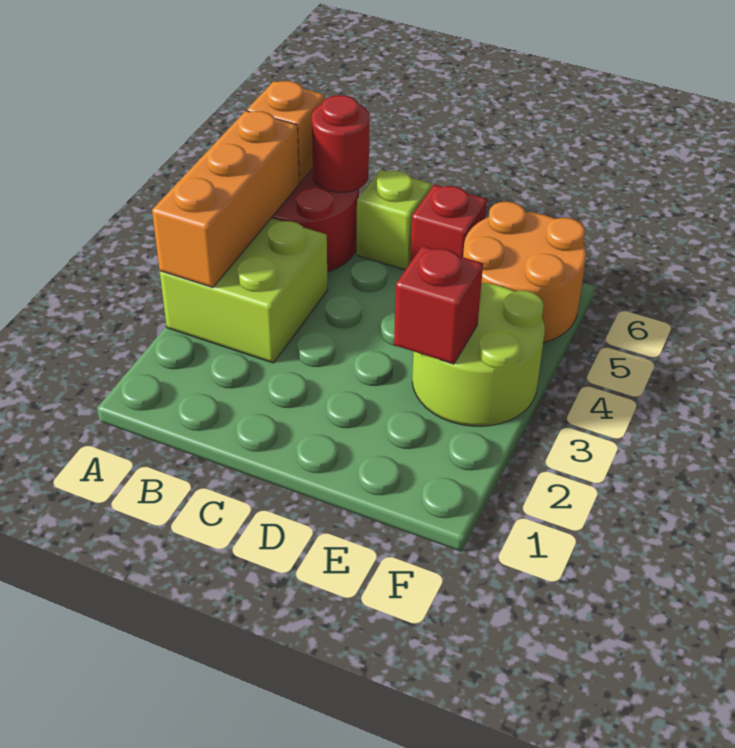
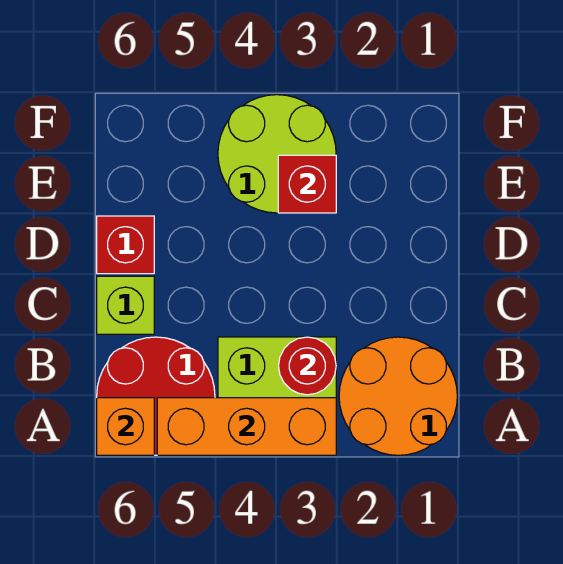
red 1x1 round brick [312,95,369,193] -> red 1x1 round brick moved to [279,337,336,395]
orange 2x2 round brick [463,202,587,343] -> orange 2x2 round brick moved to [339,337,457,455]

